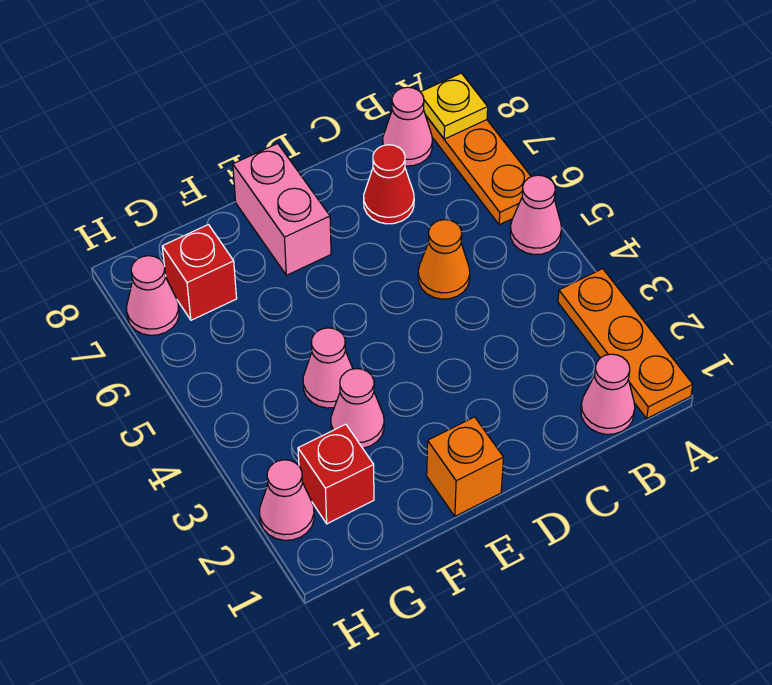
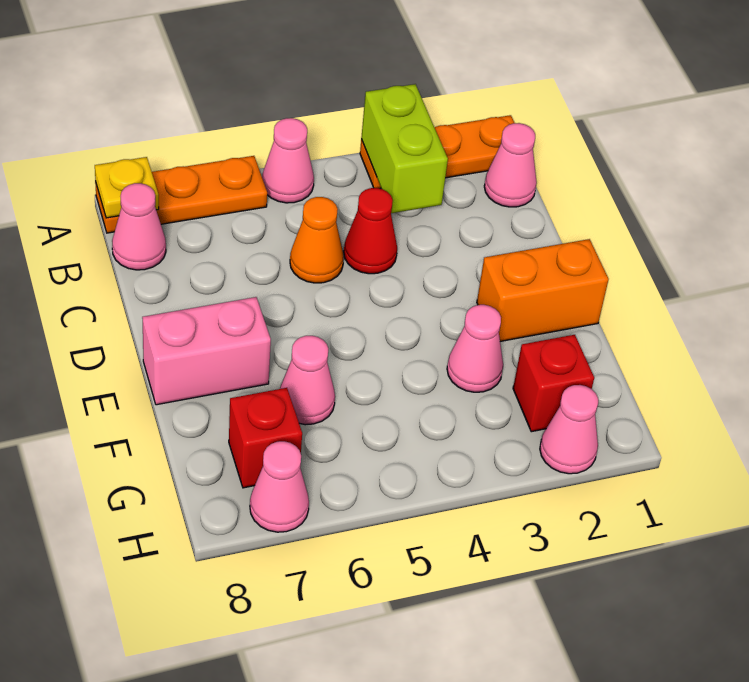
none -> lime 1x2 brick [361,84,448,213]
red 1x1 cone [364,145,414,224] -> red 1x1 cone moved to [344,188,397,274]
orange 1x1 brick [427,417,504,516] -> orange 1x2 brick [477,239,609,341]
pink 1x1 cone [303,328,353,408] -> pink 1x1 cone moved to [280,336,335,425]

